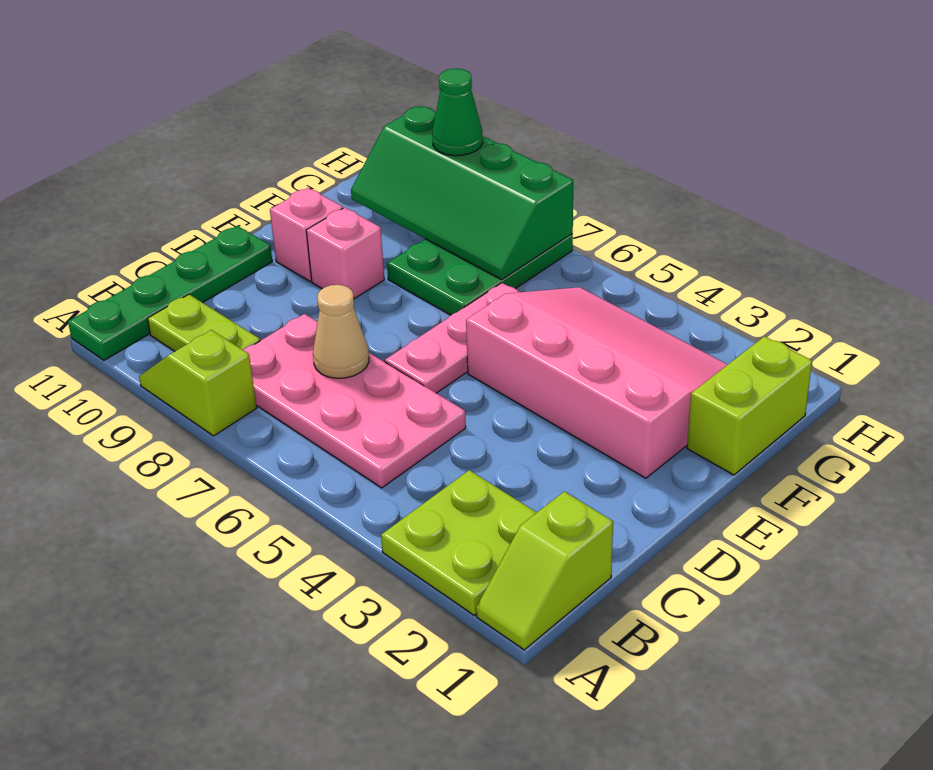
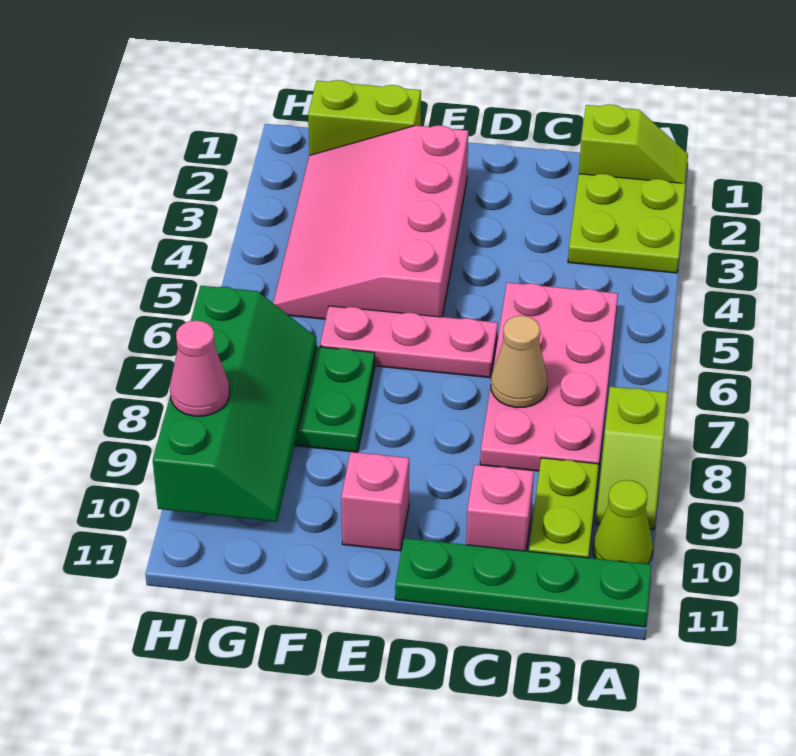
none -> lime 1x1 cone [593,480,653,564]
pink 1x1 brick [306,208,384,299] -> pink 1x1 brick moved to [466,465,534,551]
green 1x1 cone [432,69,483,156] -> pink 1x1 cone [170,320,229,416]

